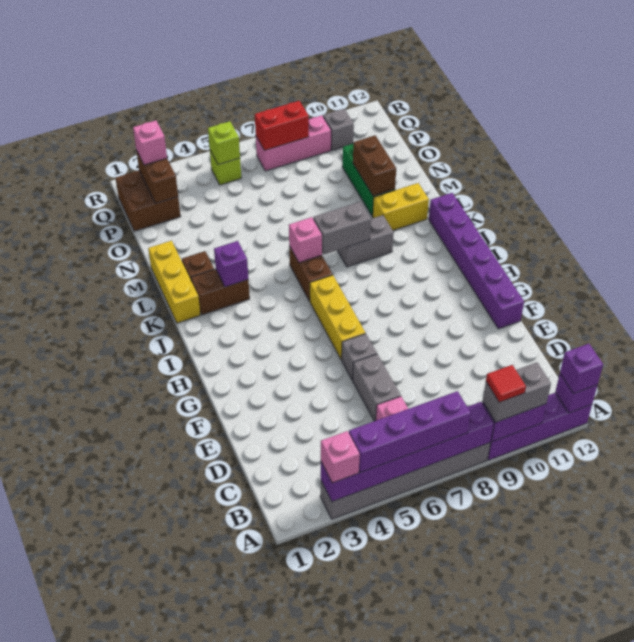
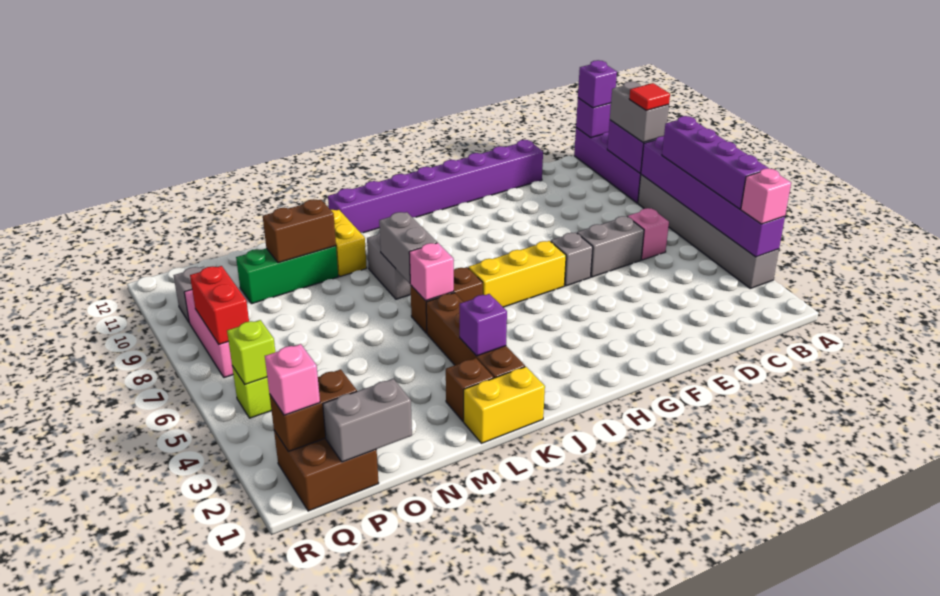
purple 1x6 brick [429,193,524,329] -> purple 1x8 brick [328,140,543,233]
yellow 1x3 brick [148,241,200,323] -> yellow 1x2 brick [464,367,545,443]
brown 1x2 brick [191,269,250,315] -> brown 1x4 brick [426,293,525,378]
none -> grey 1x2 brick [323,379,412,462]

